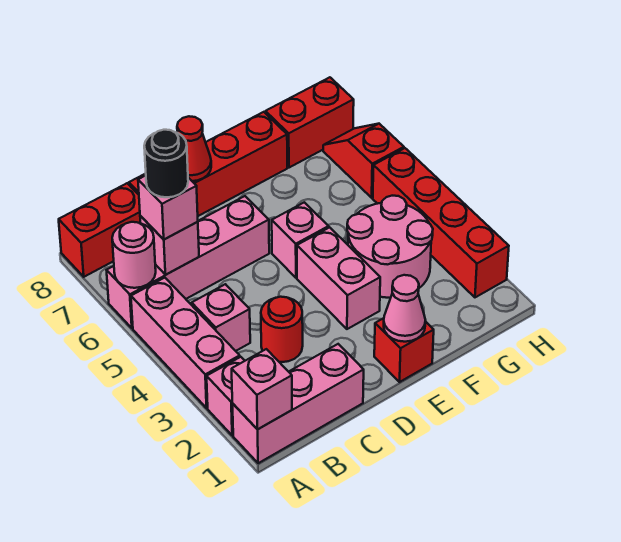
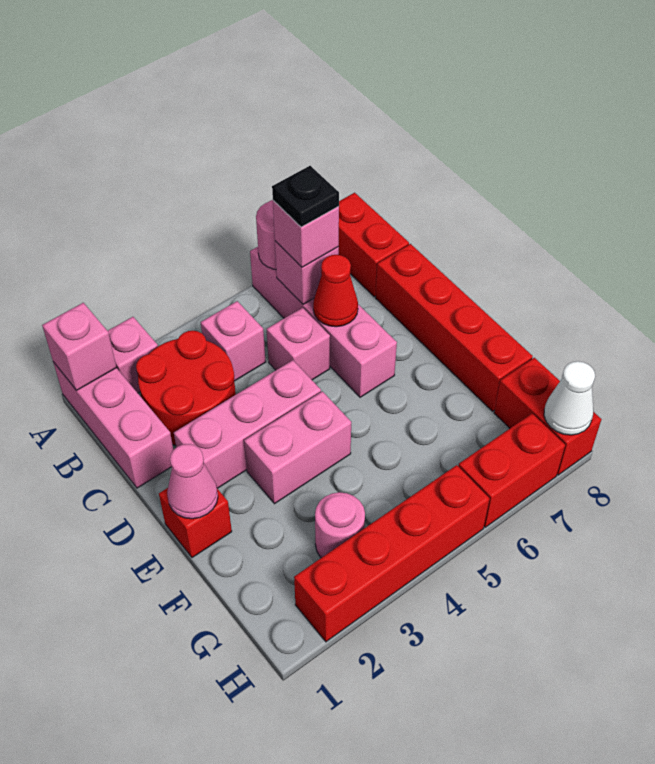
pink 1x3 brick [131,278,240,408] -> pink 1x3 brick moved to [174,360,321,488]
black 1x1 round brick [144,130,188,197] -> black 1x1 plate [272,166,339,227]
red 1x1 round brick [261,297,303,362] -> red 2x2 round brick [136,331,236,445]
red 1x1 cone [177,116,211,181] -> red 1x1 cone moved to [313,255,358,327]
pink 1x1 brick [272,202,329,278] -> pink 1x1 brick moved to [267,308,330,380]
pink 2x2 round brick [347,196,433,298] -> pink 1x1 round brick [315,492,365,558]
red 1x2 slope [323,124,404,198] -> red 1x2 brick [458,414,565,527]
none -> white 1x1 cone [544,361,595,435]

